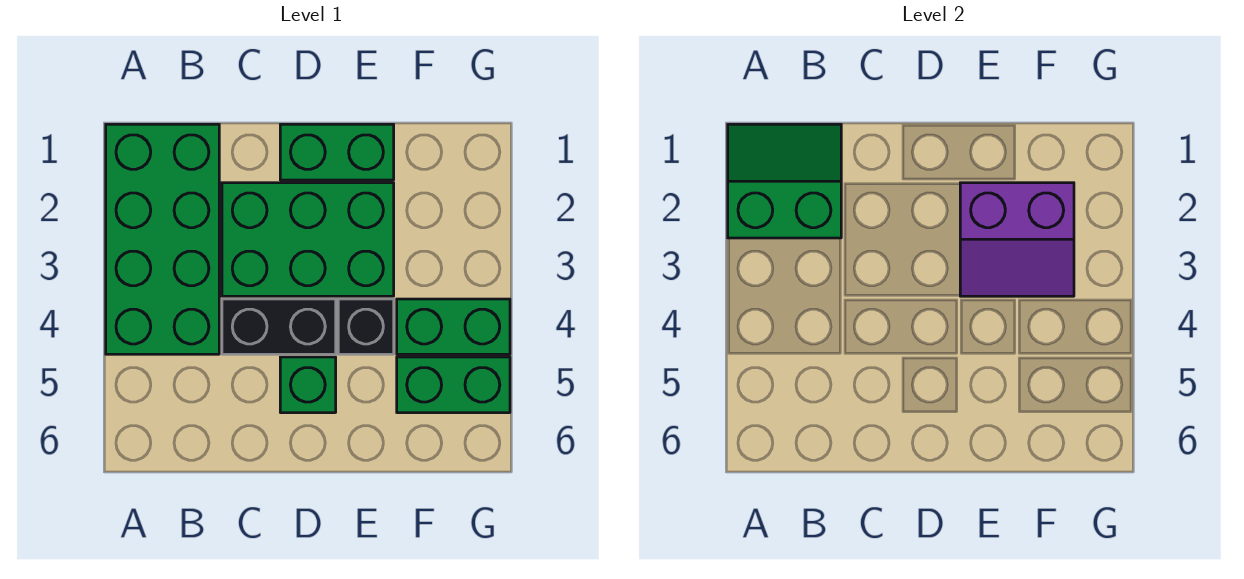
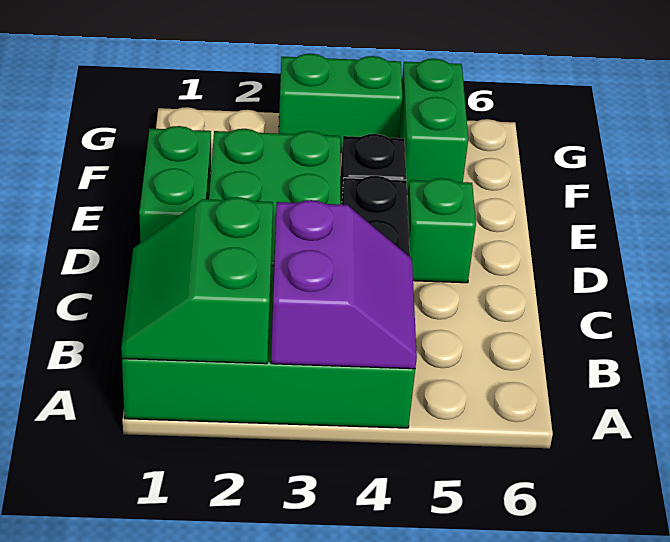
purple 2x2 slope [960,183,1074,296] -> purple 2x2 slope moved to [271,200,417,369]
green 1x2 brick [397,299,510,354] -> green 1x2 brick turned to [279,54,402,152]

